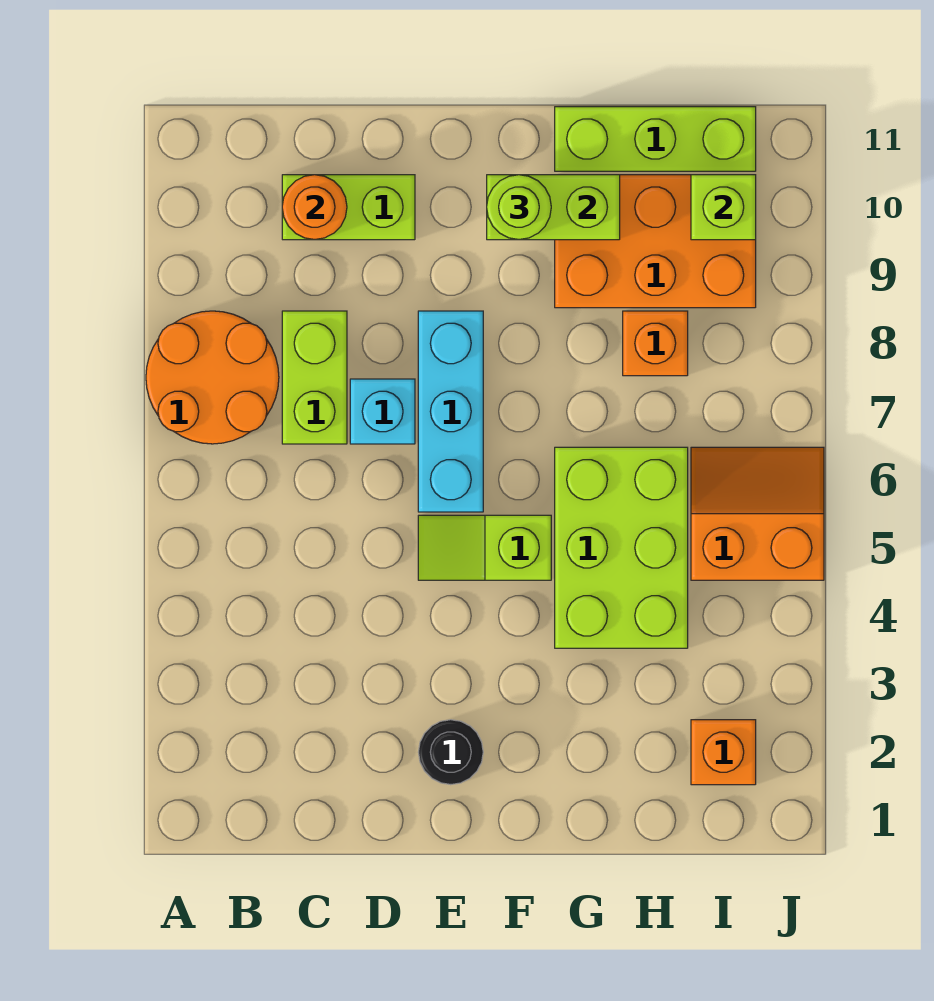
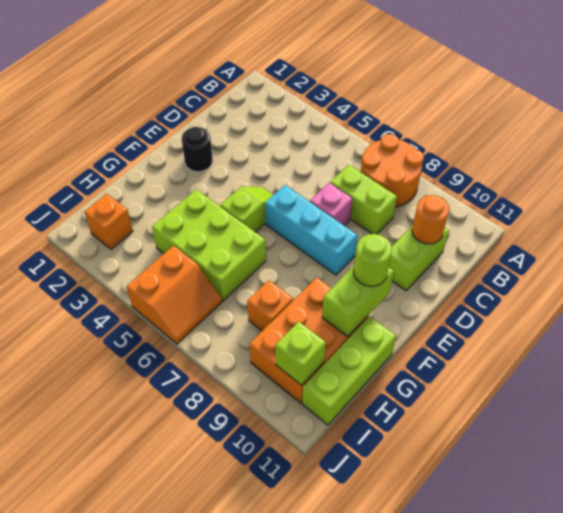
cyan 1x1 brick [350,379,415,444] -> pink 1x1 brick [310,183,352,226]

